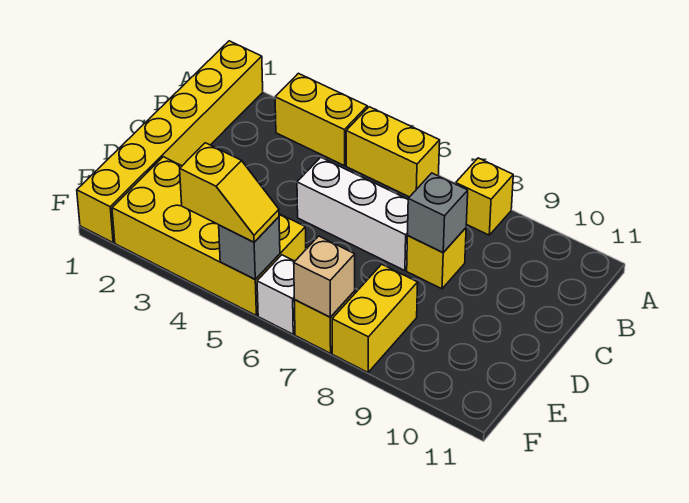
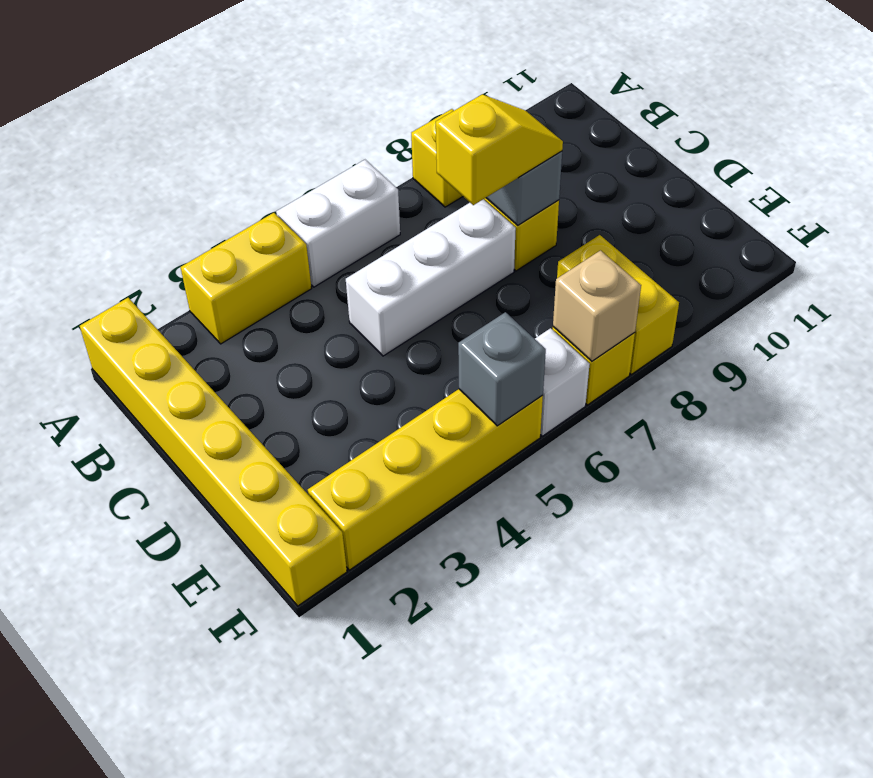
yellow 1x2 brick [346,107,440,197] -> white 1x2 brick [276,160,400,287]
yellow 2x4 brick [112,157,306,316] -> yellow 1x4 brick [308,389,543,570]
yellow 1x2 slope [180,143,279,242] -> yellow 1x2 slope moved to [436,95,563,205]

